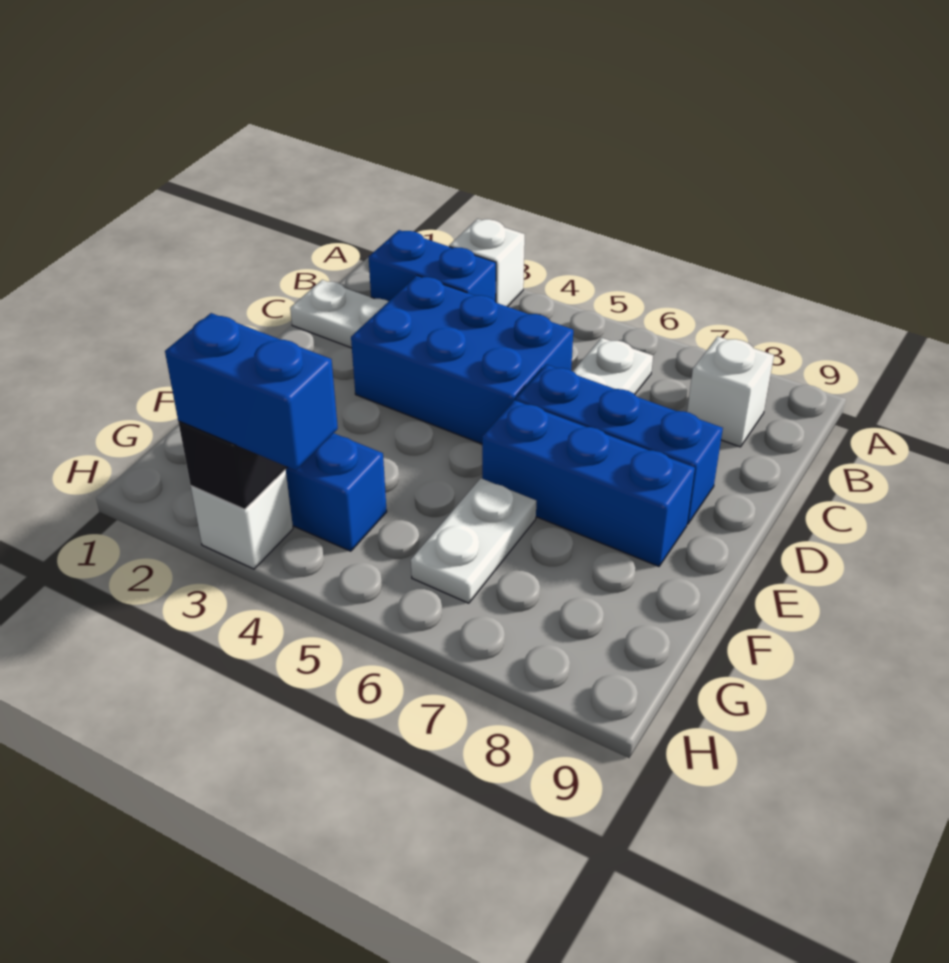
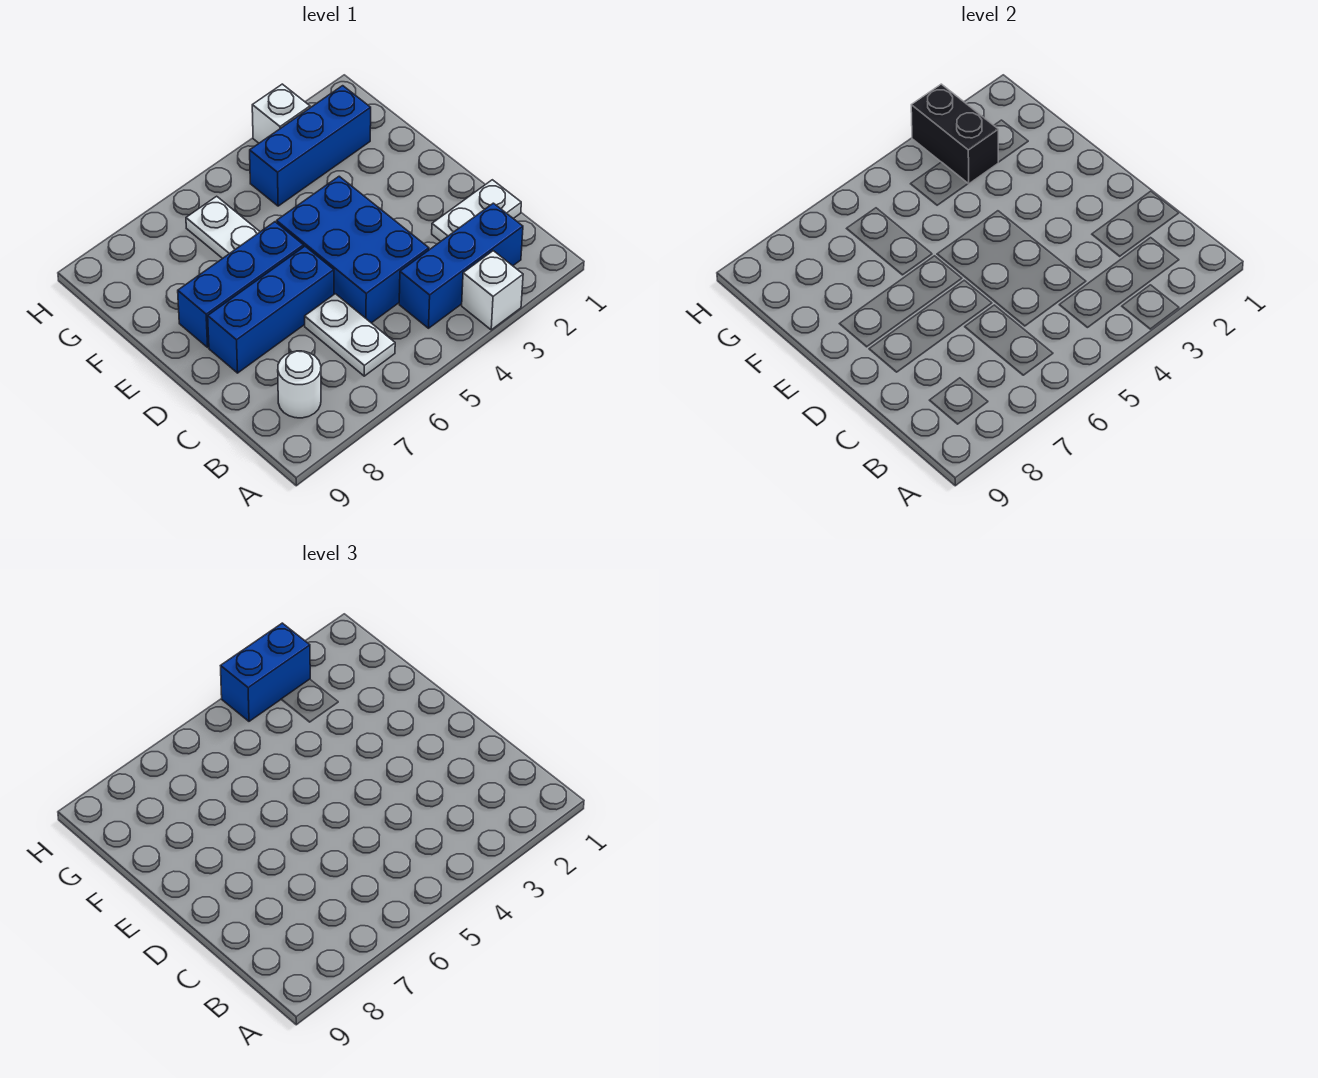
blue 1x2 brick [369,230,496,302] -> blue 1x3 brick [399,203,523,328]
white 1x1 brick [687,336,774,447] -> white 1x1 round brick [278,351,321,418]
blue 2x3 brick [351,276,573,444] -> blue 2x3 brick turned to [277,176,429,323]

